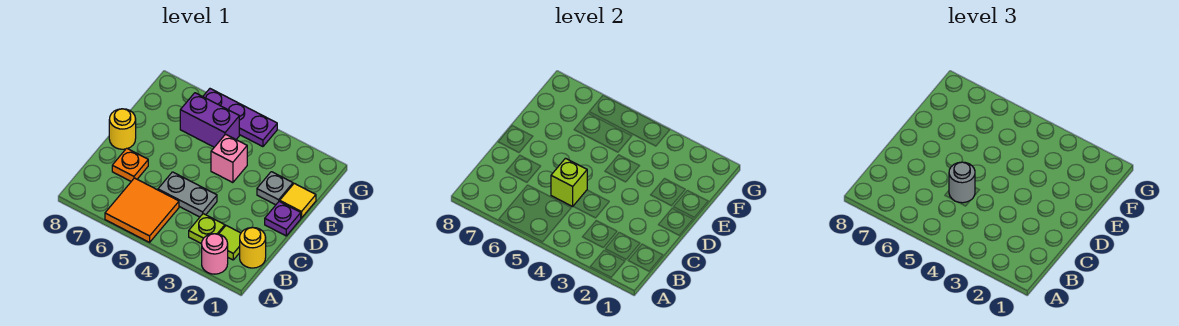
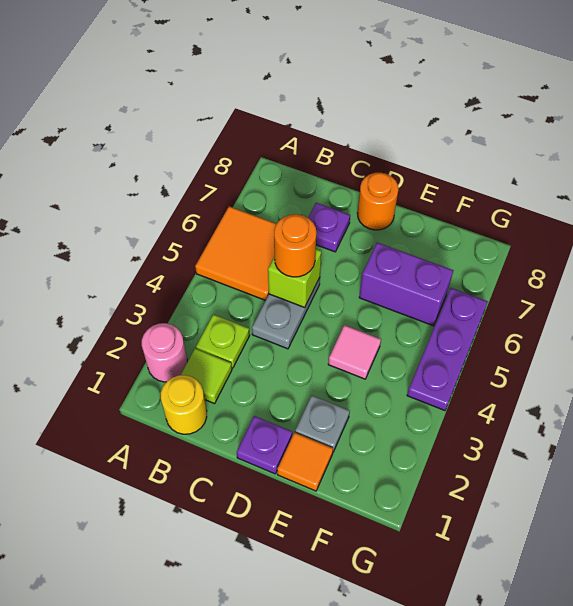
grey 1x1 round brick [949,162,975,203] -> orange 1x1 round brick [274,214,316,277]
orange 1x1 plate [112,148,148,181] -> purple 1x1 plate [308,203,350,252]
yellow 1x1 round brick [109,109,136,149] -> orange 1x1 round brick [357,173,399,230]
yellow 1x1 tile [280,183,316,218] -> orange 1x1 tile [277,433,333,491]
pink 1x1 brick [211,134,247,183] -> pink 1x1 tile [328,325,381,379]
purple 1x2 brick [180,93,239,147] -> purple 1x2 brick turned to [359,243,453,326]

